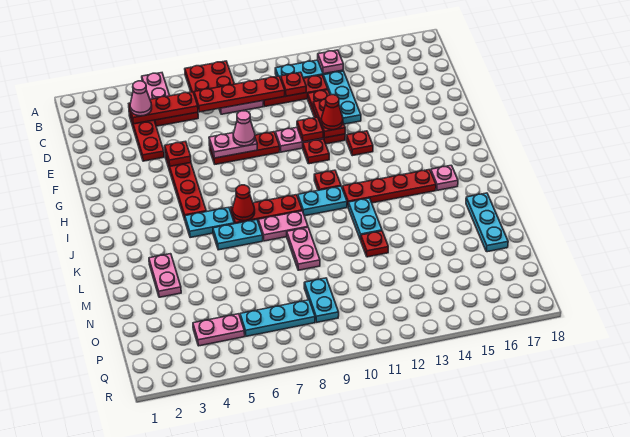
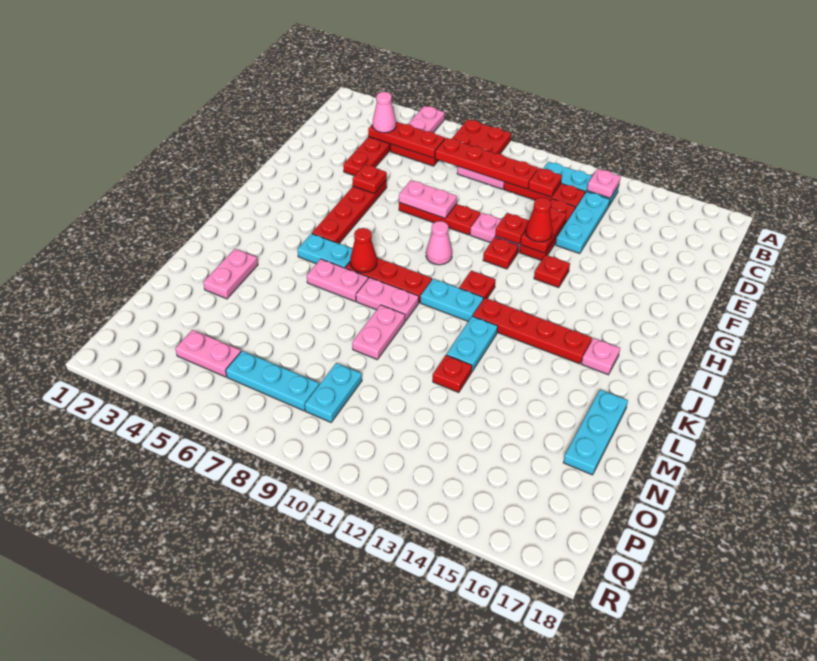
pink 1x1 cone [233,111,255,146] -> pink 1x1 cone moved to [426,221,452,265]
cyan 1x2 plate [213,220,263,250] -> pink 1x2 plate [307,259,368,301]

